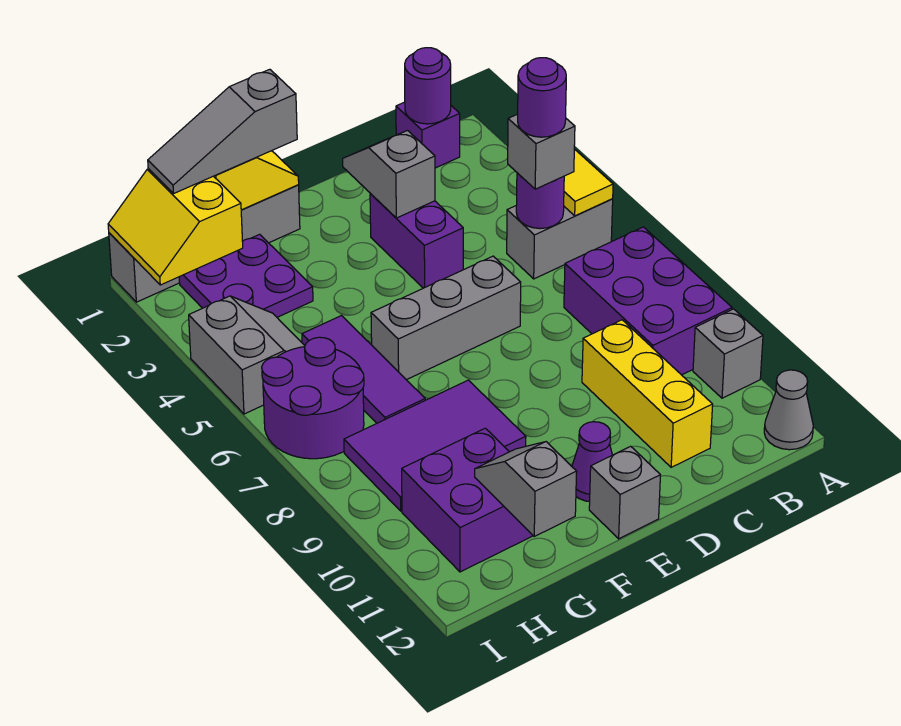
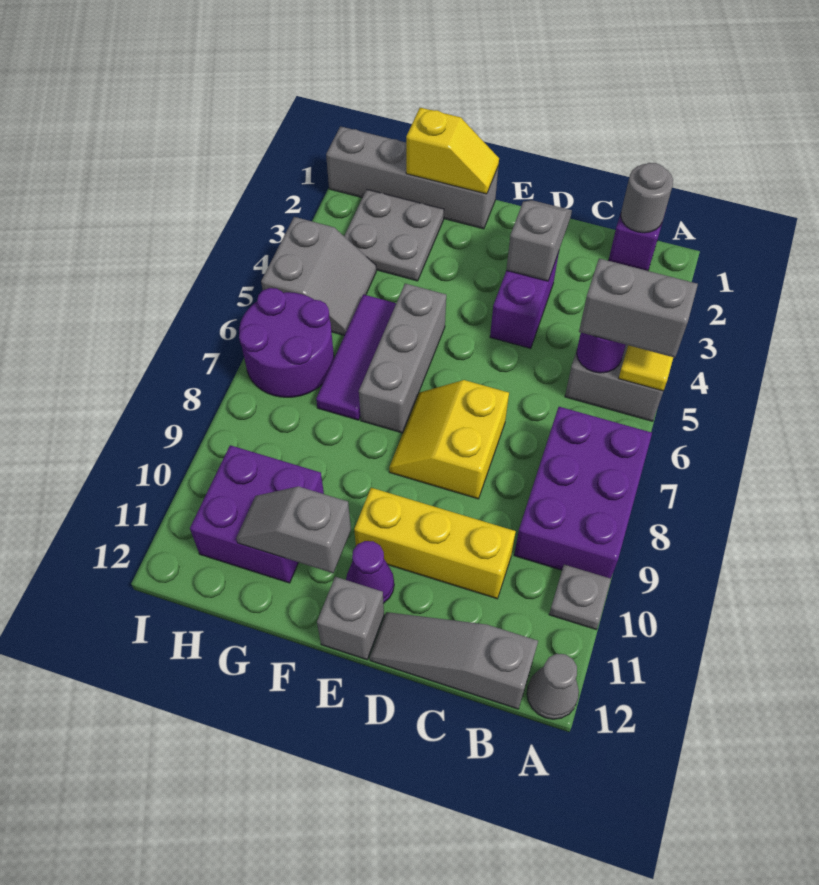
grey 1x1 brick [693,309,763,398] -> grey 1x1 plate [549,565,611,629]
purple 1x1 round brick [405,48,451,124] -> grey 1x1 round brick [621,163,673,233]
grey 1x1 brick [508,114,575,189] -> grey 1x2 brick [579,258,698,358]
purple 1x1 round brick [518,58,566,137] -> none
yellow 1x3 brick [582,320,713,467] -> yellow 1x3 brick turned to [354,488,516,599]
grey 1x3 brick [371,256,521,380] -> grey 1x3 brick turned to [359,284,446,433]
grey 1x3 slope [148,69,297,193] -> grey 1x3 slope moved to [370,612,538,709]
purple 2x3 tile [344,380,526,511] -> none
purple 2x2 plate [179,234,313,317] -> grey 2x2 plate [344,190,444,281]
grey 1x2 slope [475,442,577,536] -> grey 1x2 slope turned to [236,487,351,573]
yellow 2x2 slope [108,169,243,285] -> yellow 2x2 slope moved to [389,380,509,499]

